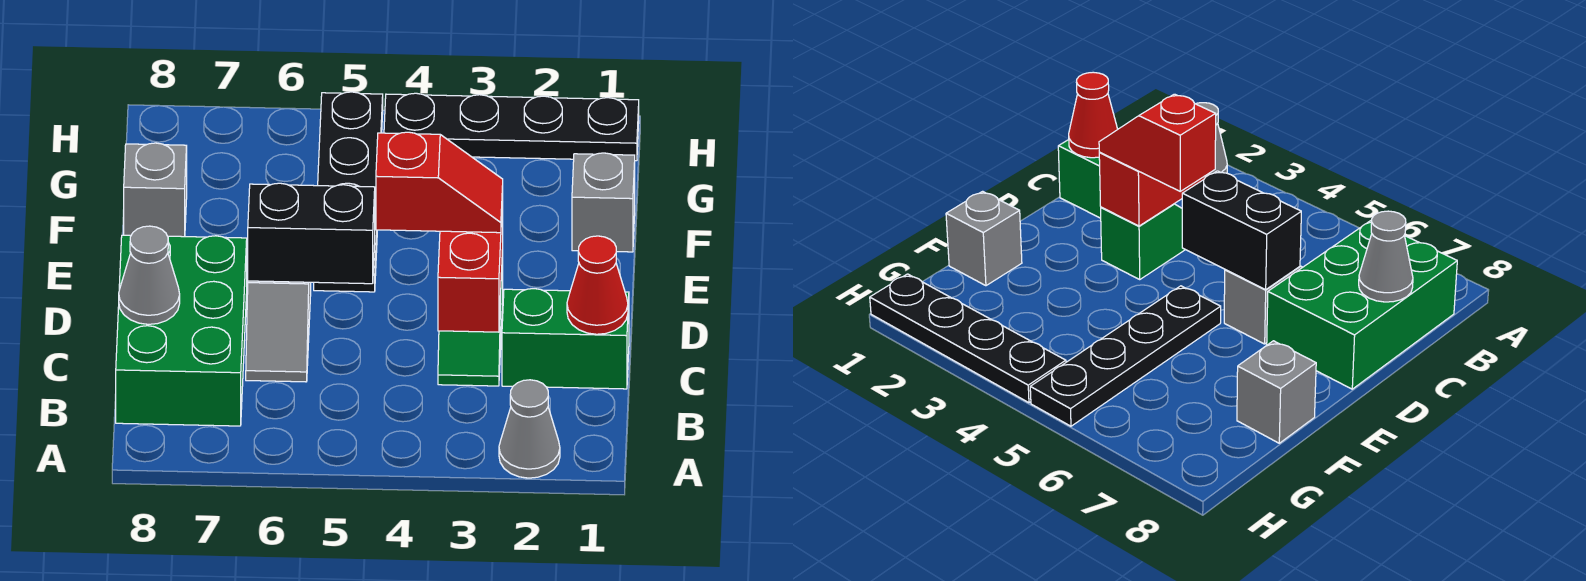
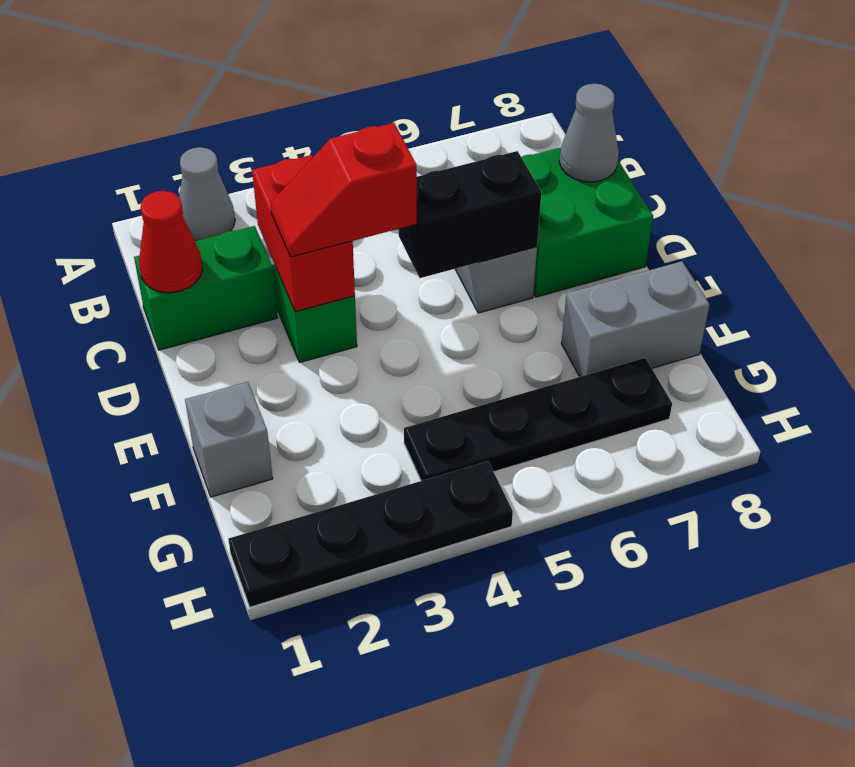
green 2x3 brick [116,235,247,426] -> green 2x2 brick [521,148,653,297]
black 1x4 plate [314,92,383,292] -> black 1x4 plate turned to [404,358,672,481]
grey 1x1 brick [124,143,187,237] -> grey 1x2 brick [561,261,710,377]

